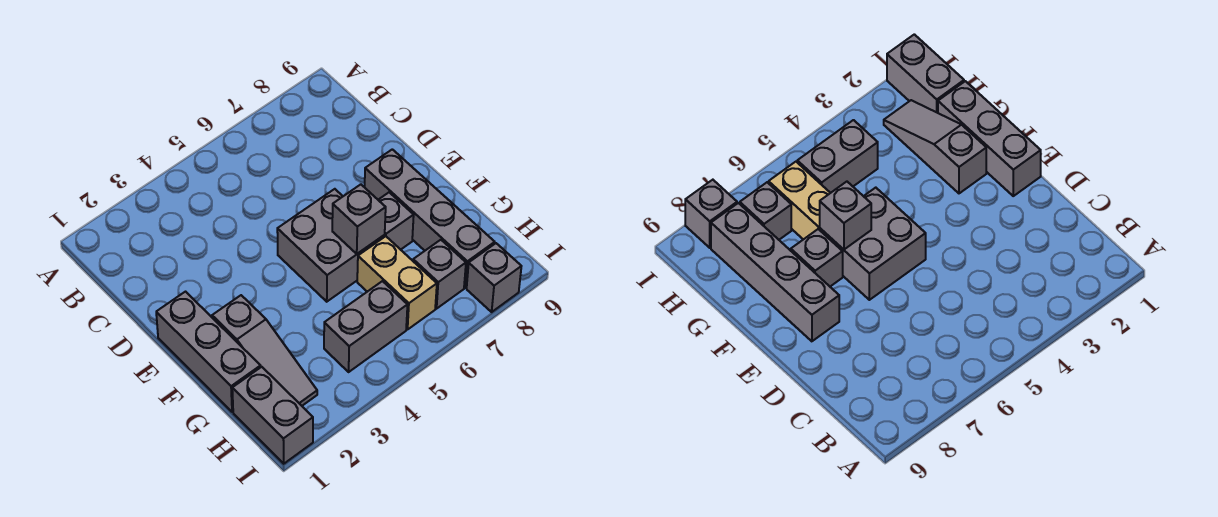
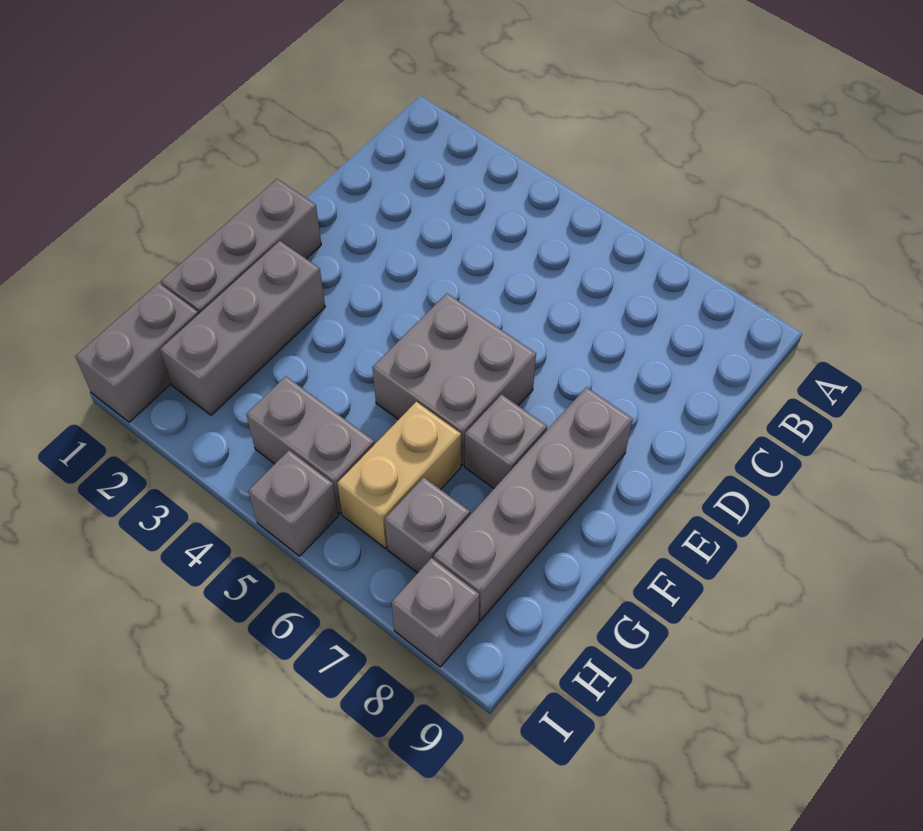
grey 1x3 slope [212,295,317,406] -> grey 1x3 brick [160,241,325,415]
grey 1x1 brick [332,184,386,254] -> grey 1x1 brick moved to [248,450,338,556]

